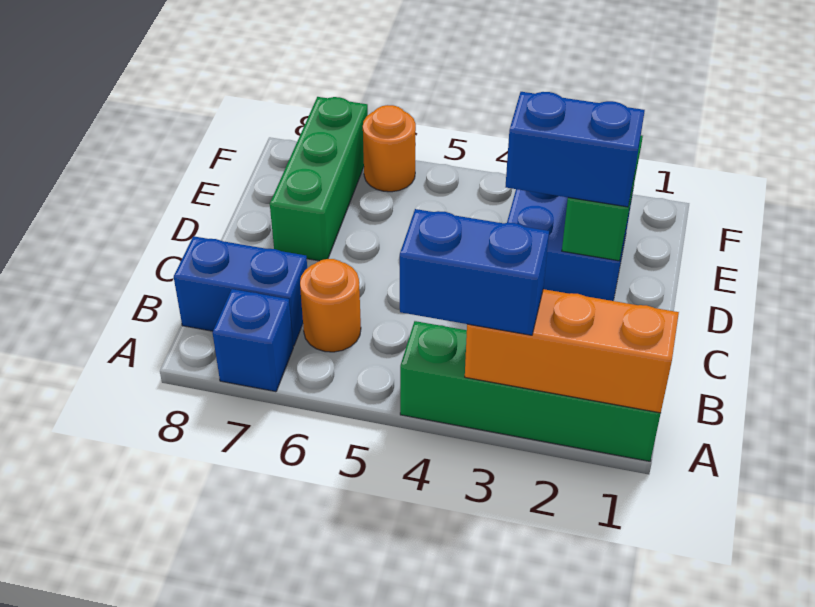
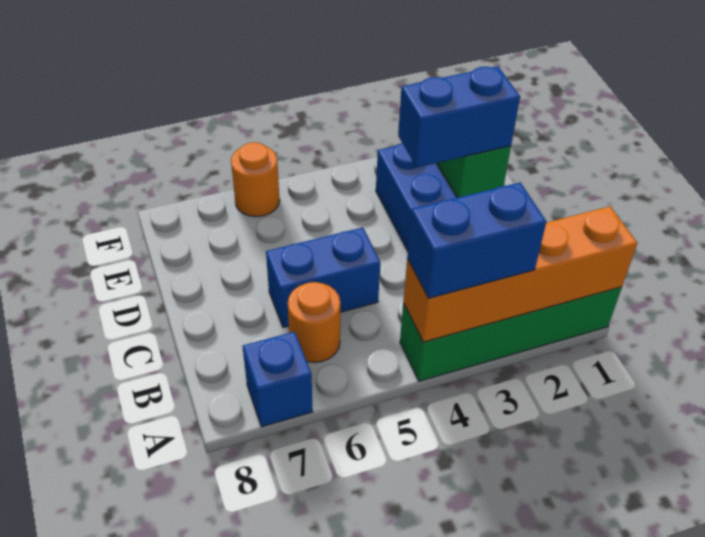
orange 1x3 brick [465,289,679,413] -> orange 1x4 brick [403,206,637,342]
blue 1x2 brick [174,236,307,346] -> blue 1x2 brick moved to [266,227,380,327]
green 1x3 brick [270,97,368,261] -> none

